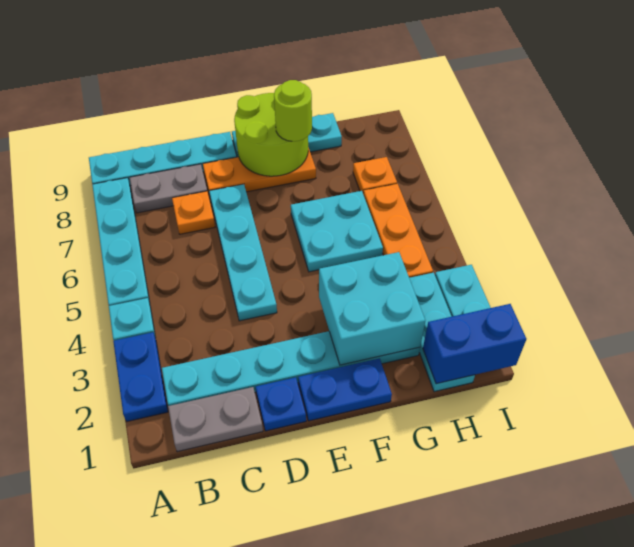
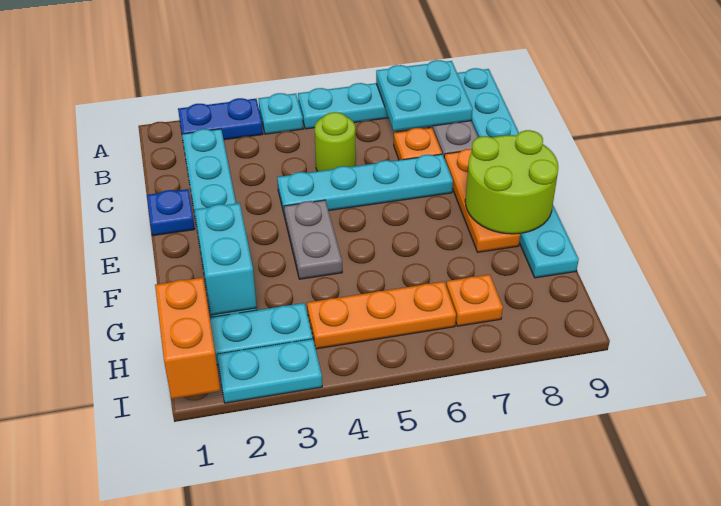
grey 1x2 plate [168,387,263,452] -> grey 1x2 plate moved to [284,200,342,279]
blue 1x2 plate [298,358,392,421] -> none
cyan 2x2 brick [319,252,425,365] -> cyan 1x2 brick [195,203,257,315]
cyan 2x2 plate [291,191,383,272] -> cyan 2x2 plate moved to [376,60,473,131]
lime 1x1 round brick [274,80,312,141] -> lime 1x1 round brick moved to [315,112,356,171]
blue 1x2 brick [423,304,526,384] -> orange 1x2 brick [155,278,220,399]

